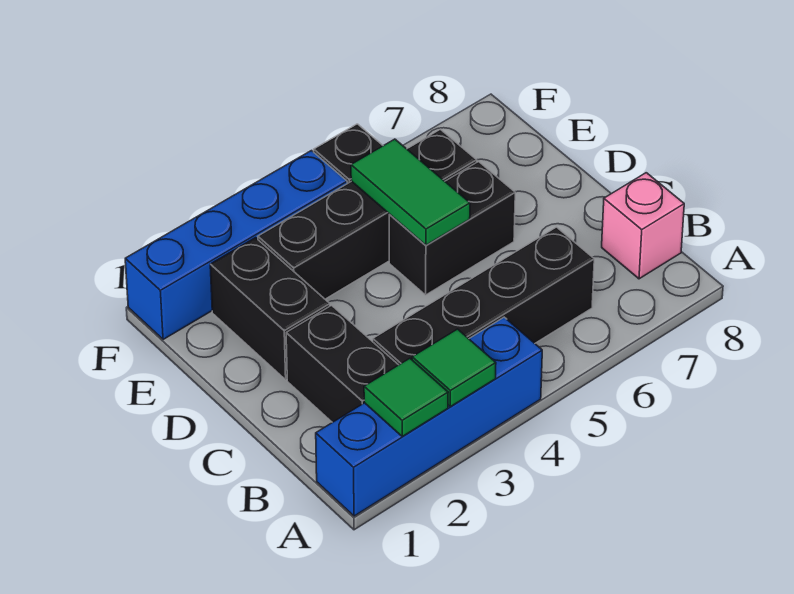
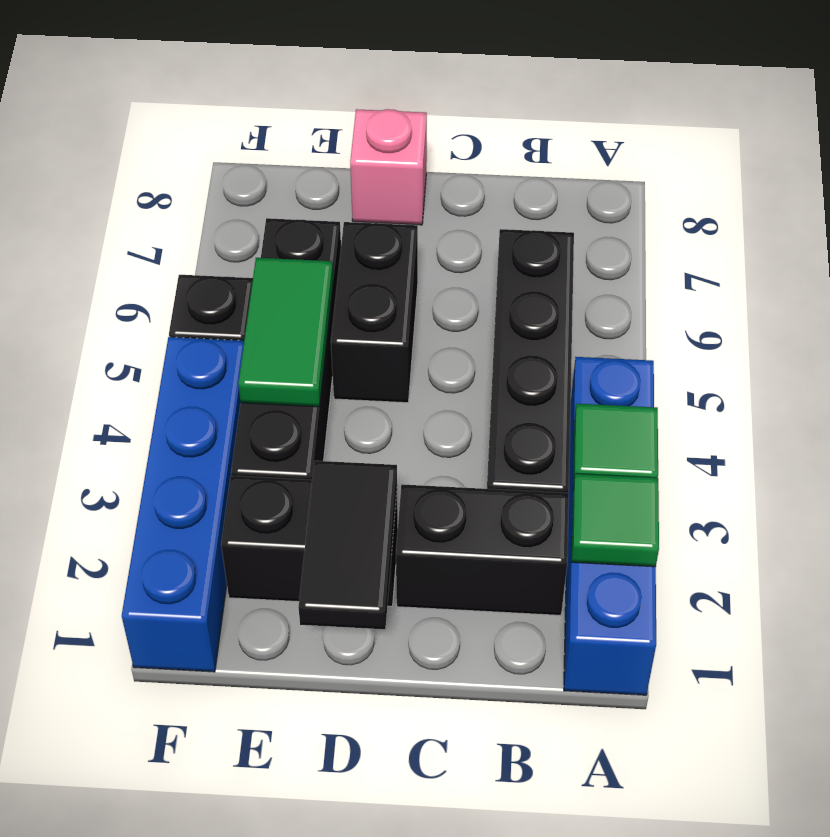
pink 1x1 brick [602,173,684,279] -> pink 1x1 brick moved to [350,109,427,225]
none -> black 1x2 tile [298,461,397,629]
green 1x2 tile [351,139,470,245] -> green 1x2 tile turned to [238,258,333,407]

